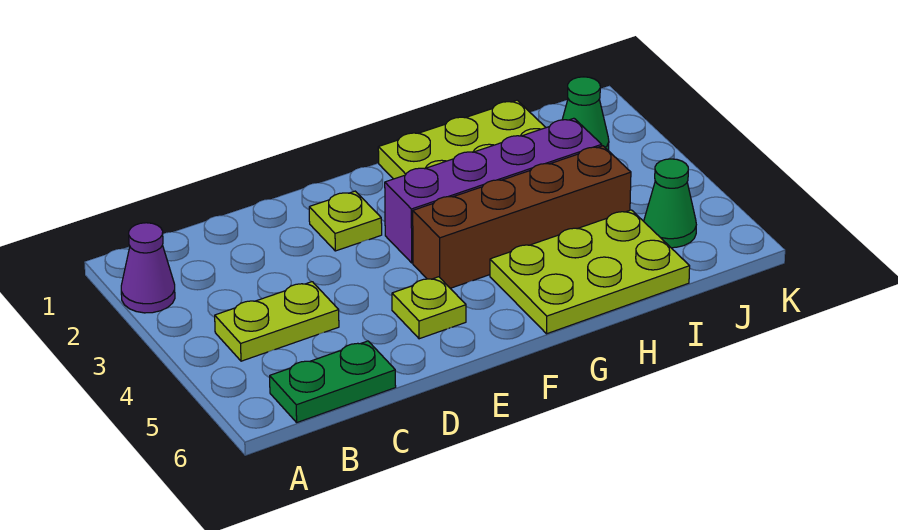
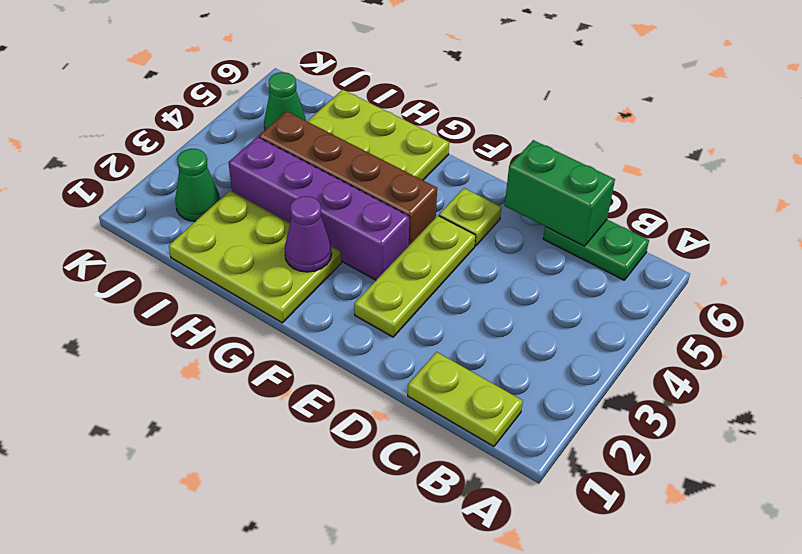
purple 1x1 cone [121,223,175,313] -> purple 1x1 cone moved to [284,196,332,272]
lime 1x2 plate [215,282,339,361] -> lime 1x2 plate moved to [408,352,523,446]
none -> green 1x2 brick [505,140,615,246]
lime 1x1 plate [309,191,382,251] -> lime 1x3 plate [354,216,476,337]

